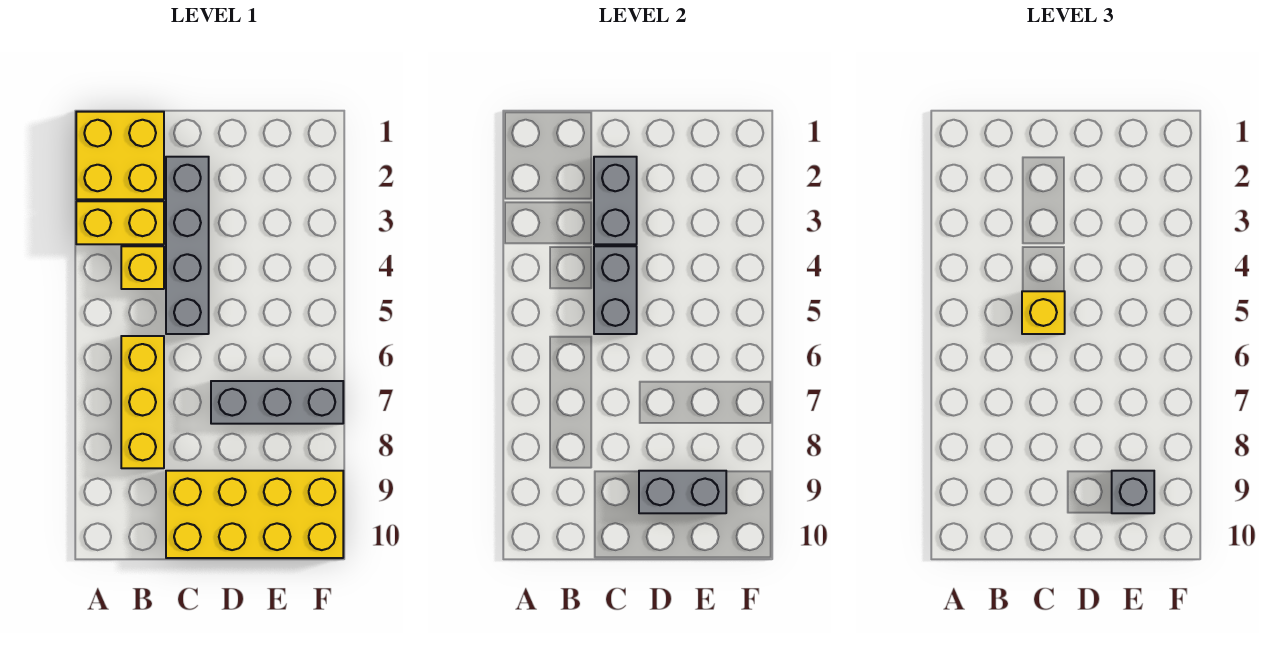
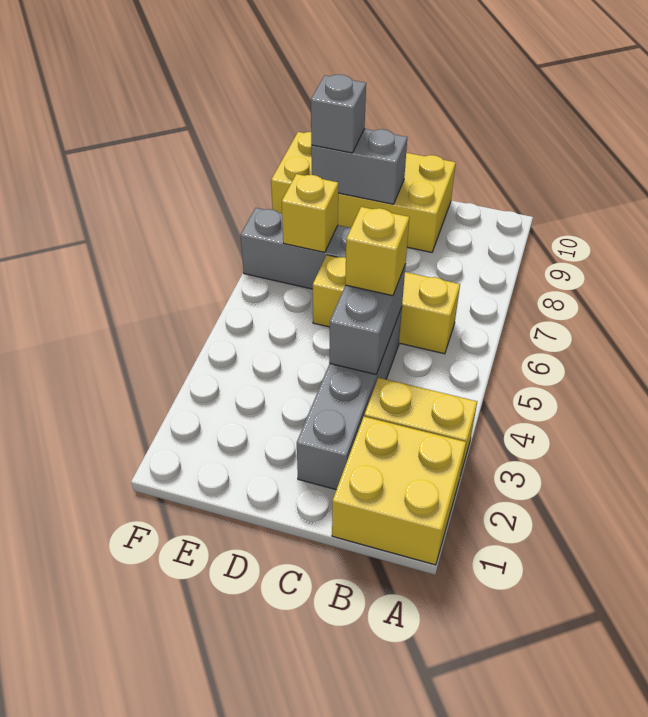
yellow 1x1 brick [121,246,164,289] -> yellow 1x1 brick moved to [282,174,338,252]
yellow 1x3 brick [121,336,164,468] -> yellow 1x3 brick turned to [313,255,460,354]
grey 1x2 brick [594,157,637,244] -> none

